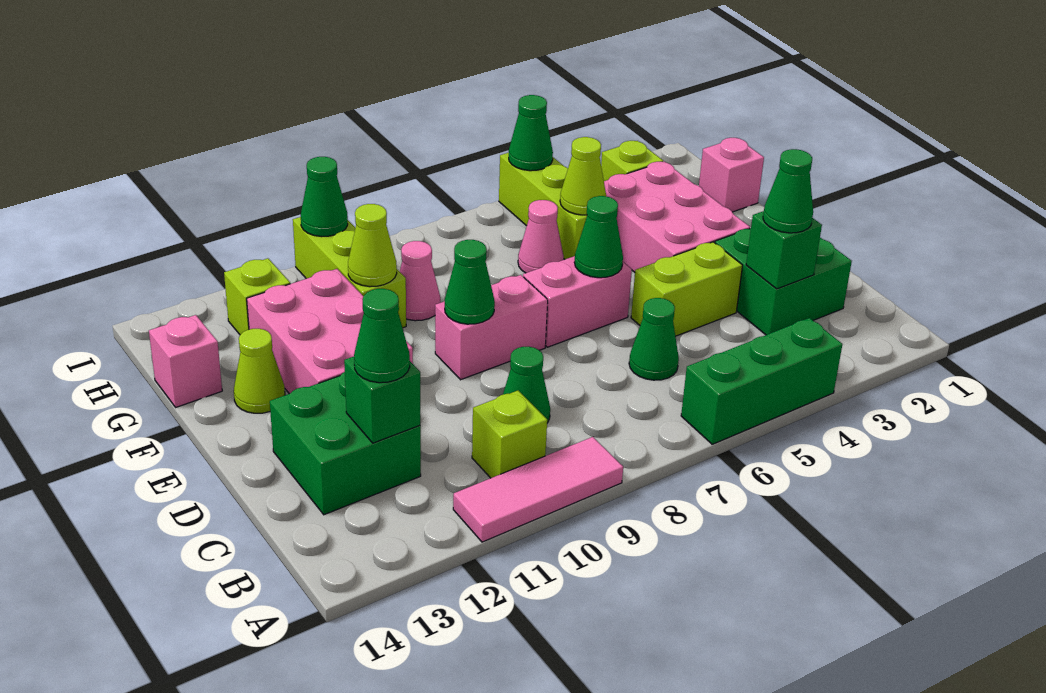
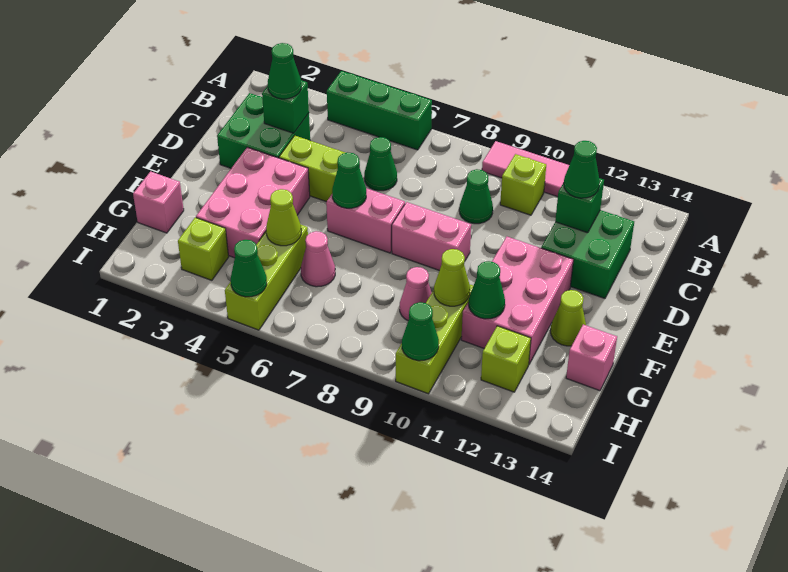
green 1x1 cone [445,240,495,324] -> green 1x1 cone moved to [469,261,505,319]

